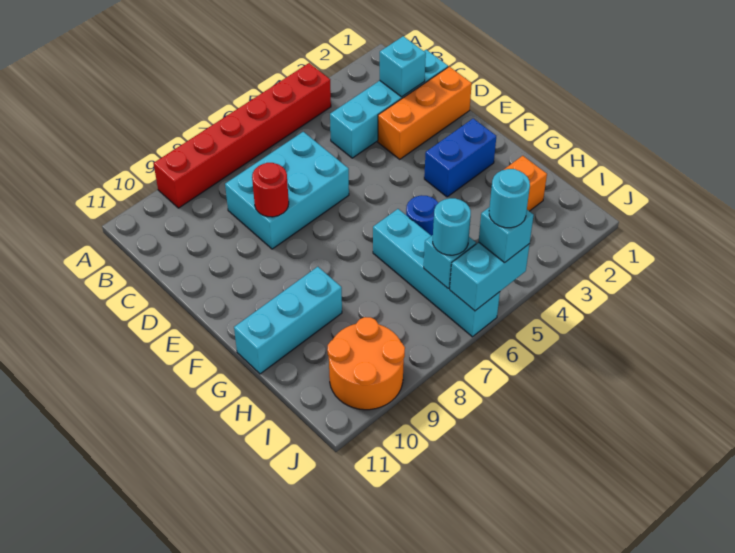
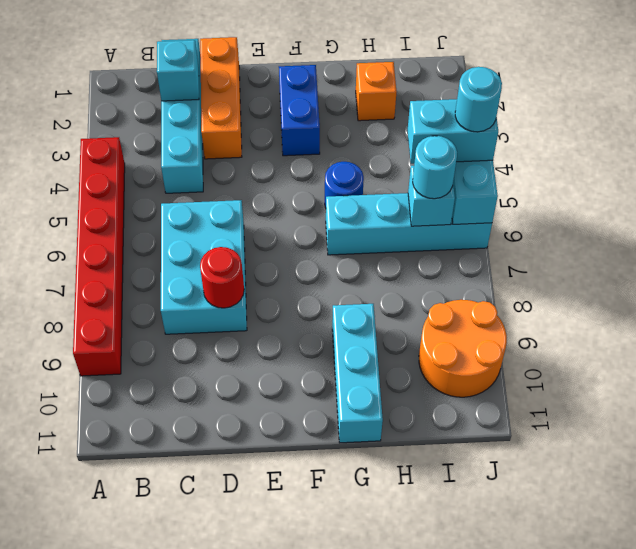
cyan 1x1 brick [479,207,534,263] -> cyan 1x2 brick [407,99,498,164]

